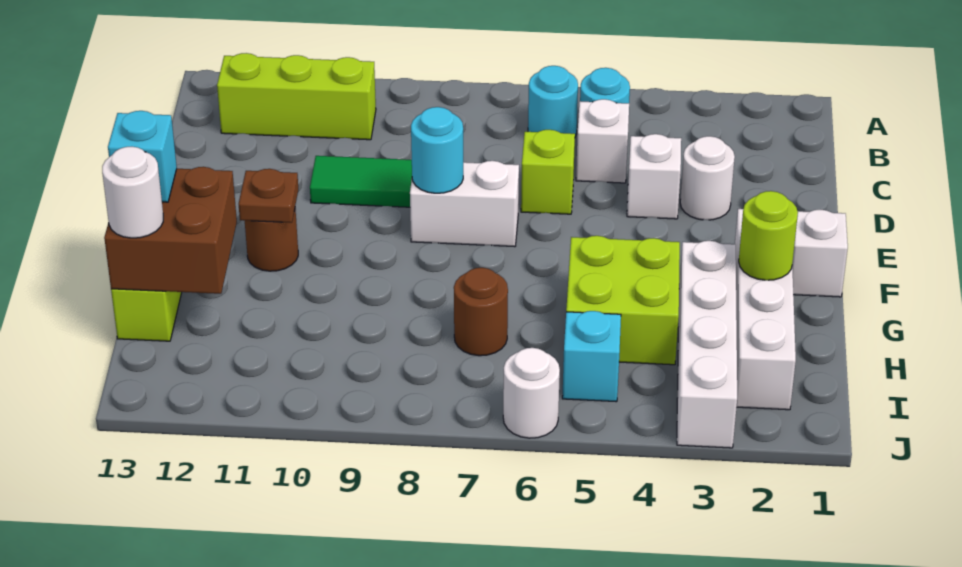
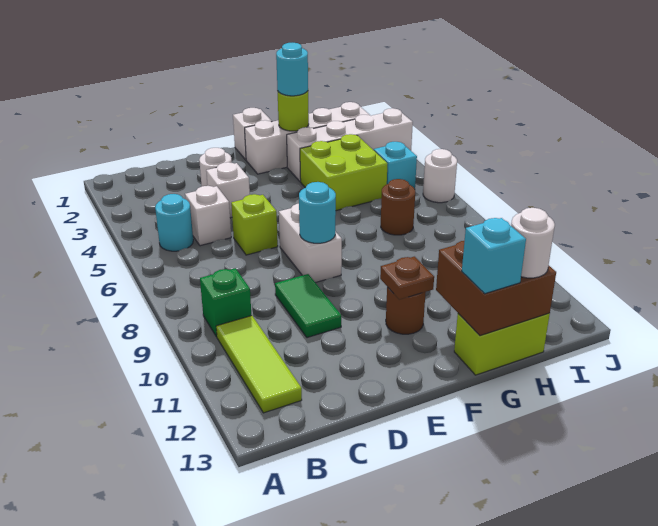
cyan 1x1 round brick [528,66,578,136] -> cyan 1x1 round brick moved to [276,43,308,96]
none -> green 1x1 brick [200,268,251,337]
lime 1x3 brick [217,53,376,140] -> lime 1x3 tile [216,316,302,413]

